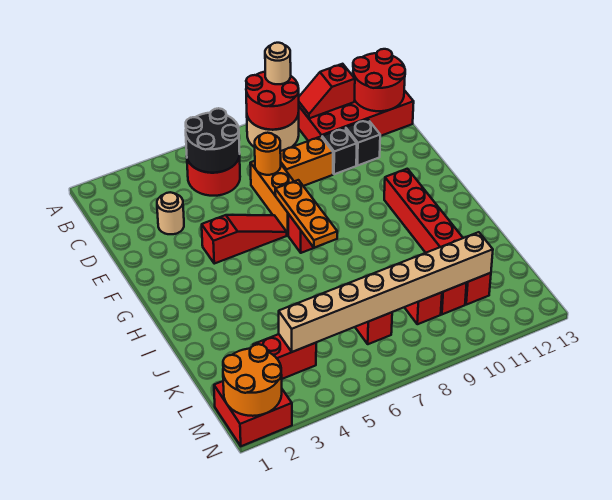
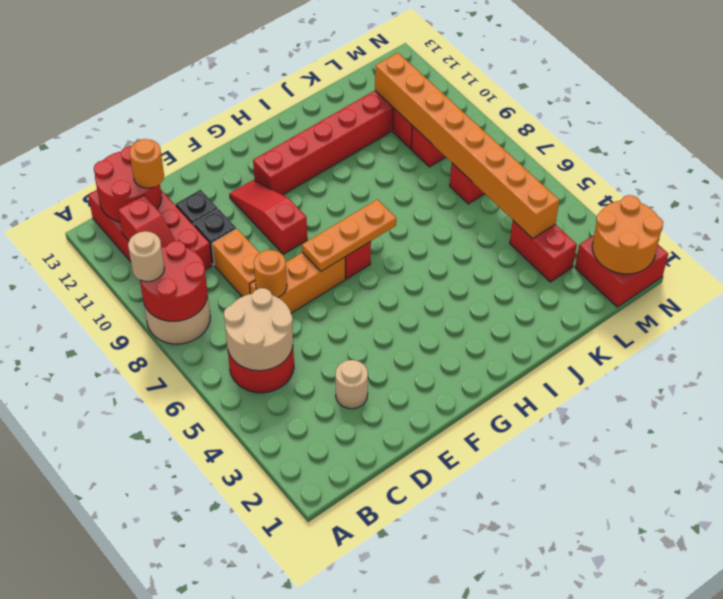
black 2x2 round brick [186,108,240,173] -> tan 2x2 round brick [224,288,293,371]
none -> orange 1x1 round brick [129,139,164,188]
red 1x3 slope [202,215,287,264] -> red 1x3 slope moved to [229,180,307,254]
tan 1x8 brick [279,232,493,352] -> orange 1x8 brick [375,53,559,239]

